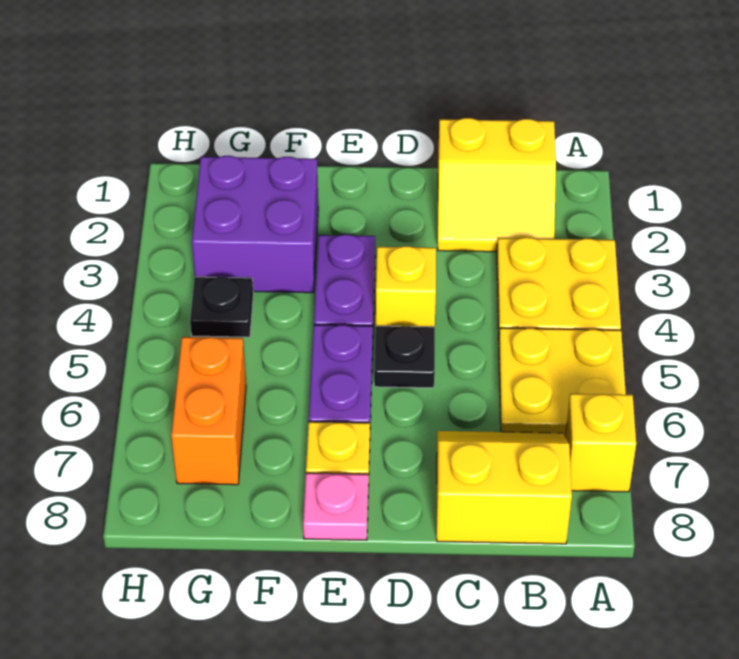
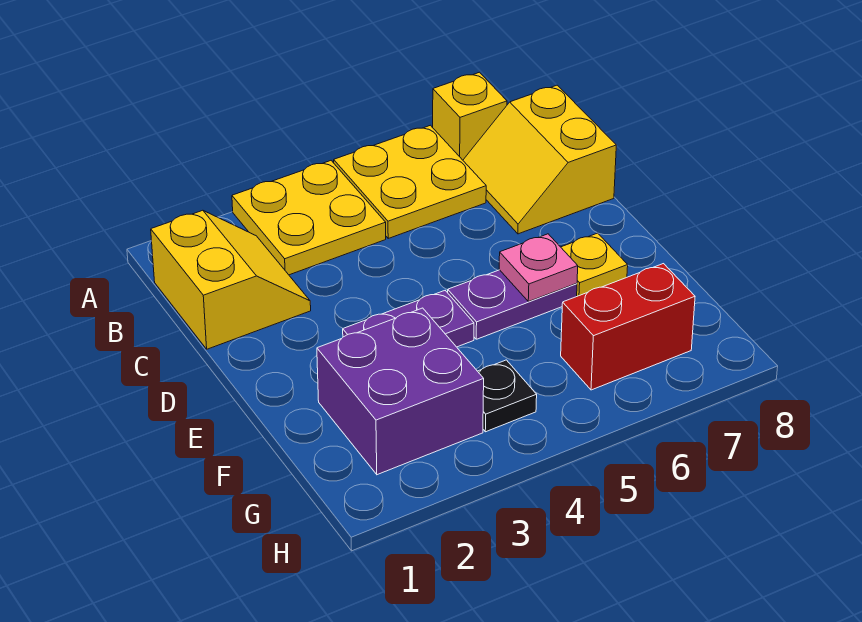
yellow 1x1 brick [376,246,436,327] -> none
black 1x1 plate [374,326,435,388] -> none
pink 1x1 plate [303,473,368,540] -> pink 1x1 plate moved to [499,234,578,302]
orange 1x2 brick [171,337,246,485] -> red 1x2 brick [561,264,695,390]

